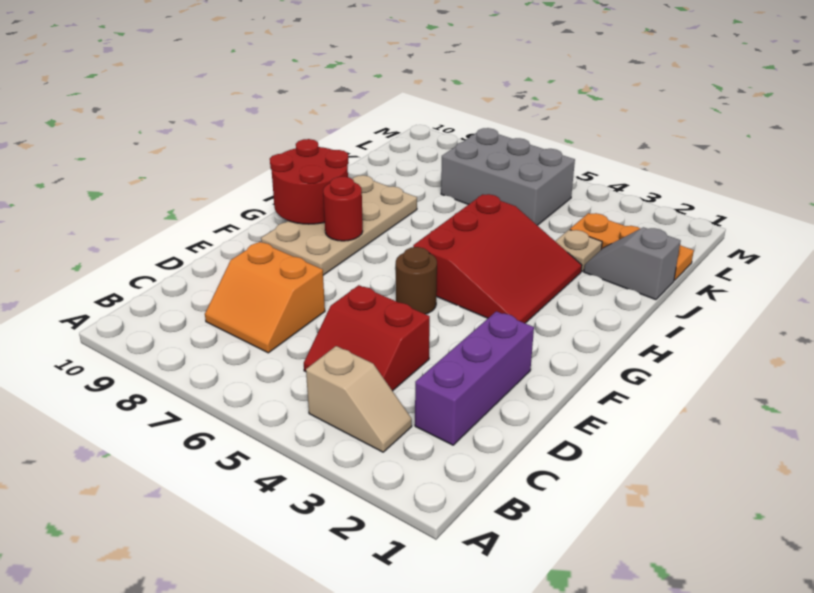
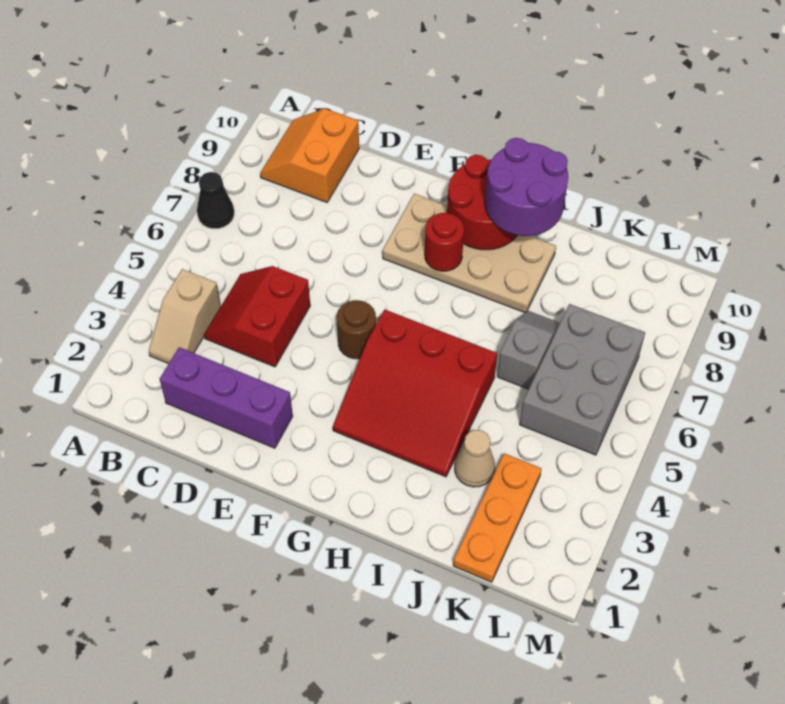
none -> black 1x1 cone [197,172,234,229]
orange 2x2 slope [205,242,325,353] -> orange 2x2 slope moved to [260,108,359,202]
none -> purple 2x2 round brick [485,138,568,236]
grey 1x2 slope [584,227,681,300] -> grey 1x2 slope moved to [497,311,560,389]
tan 1x1 plate [555,230,602,271] -> tan 1x1 cone [455,430,495,487]

